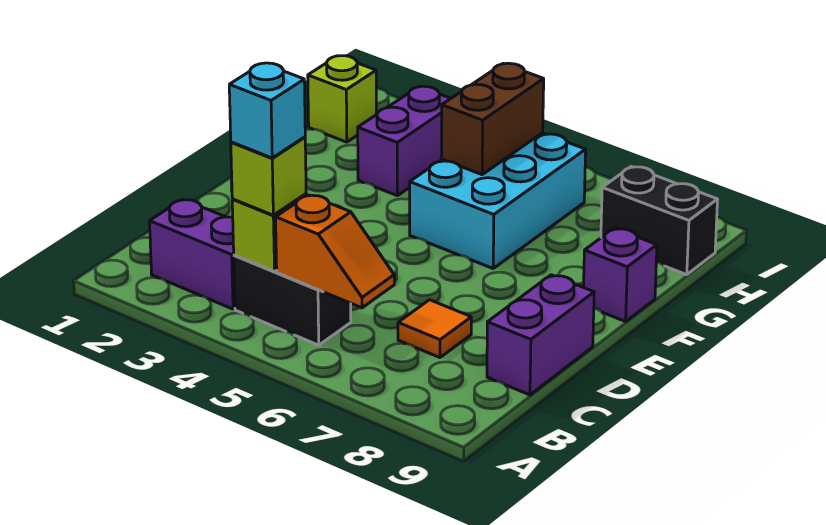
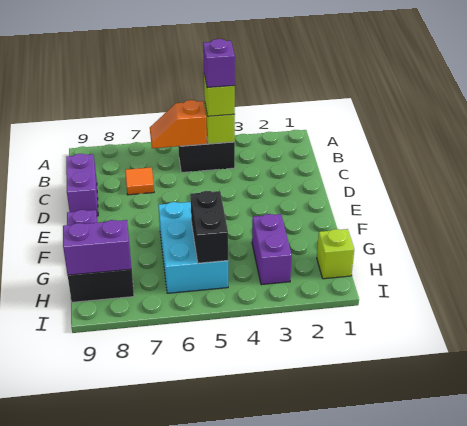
purple 1x2 brick [150,199,235,309] -> purple 1x2 brick moved to [63,220,131,275]
cyan 1x1 brick [229,63,305,158] -> purple 1x1 brick [203,39,235,88]
brown 1x2 brick [442,63,544,175] -> black 1x2 brick [190,191,228,263]

